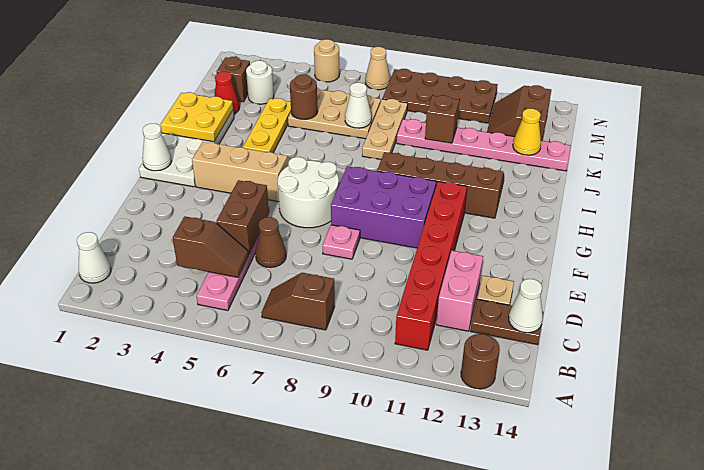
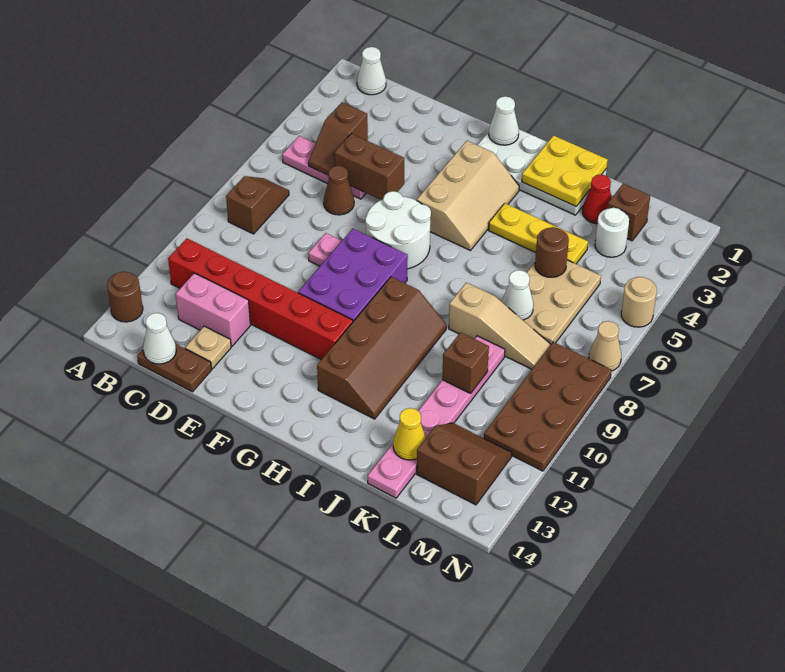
brown 1x2 plate [471,299,544,345] -> brown 1x2 plate turned to [137,344,211,392]
tan 1x3 plate [362,99,408,159] -> tan 1x3 slope [449,283,551,369]

